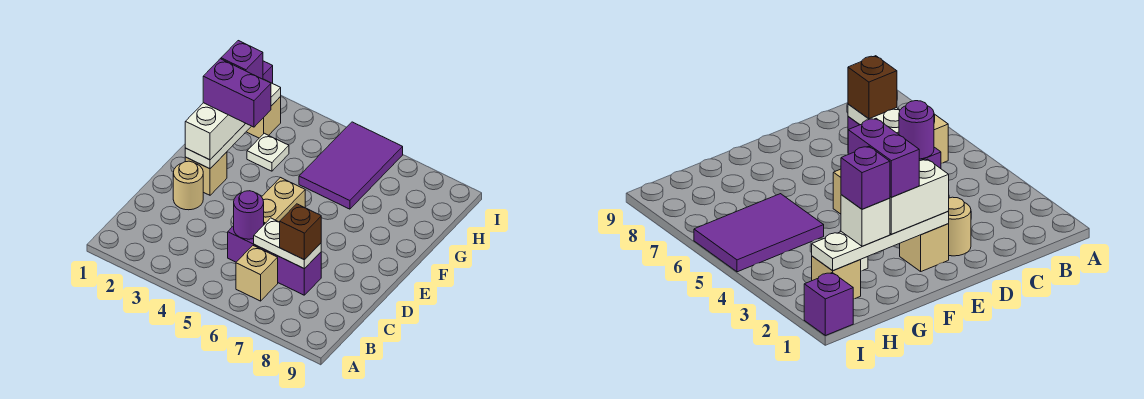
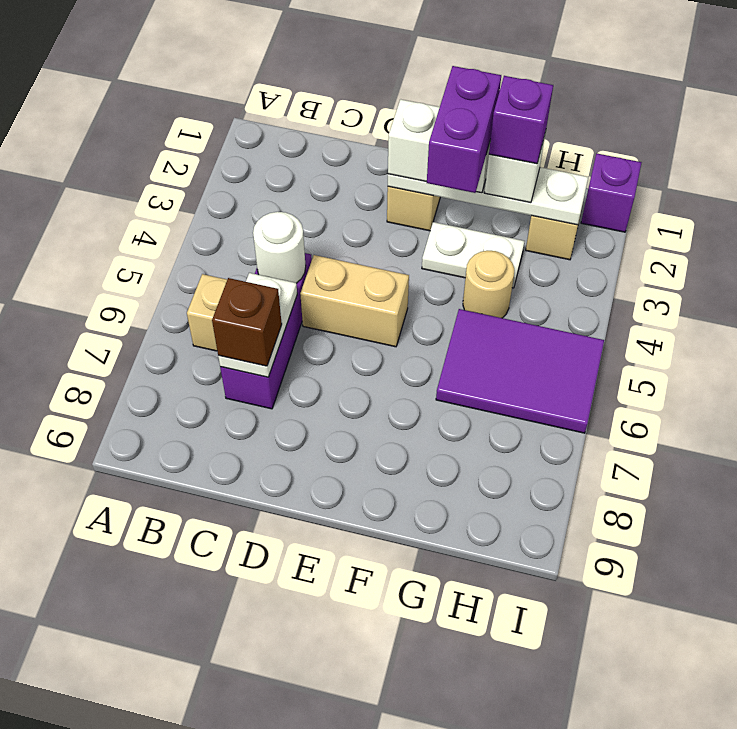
purple 1x1 round brick [234,191,264,239] -> white 1x1 round brick [253,212,306,283]
tan 1x1 round brick [173,161,203,210] -> tan 1x1 round brick moved to [463,251,514,318]
white 1x1 plate [247,133,289,171] -> white 1x2 plate [422,222,525,288]

